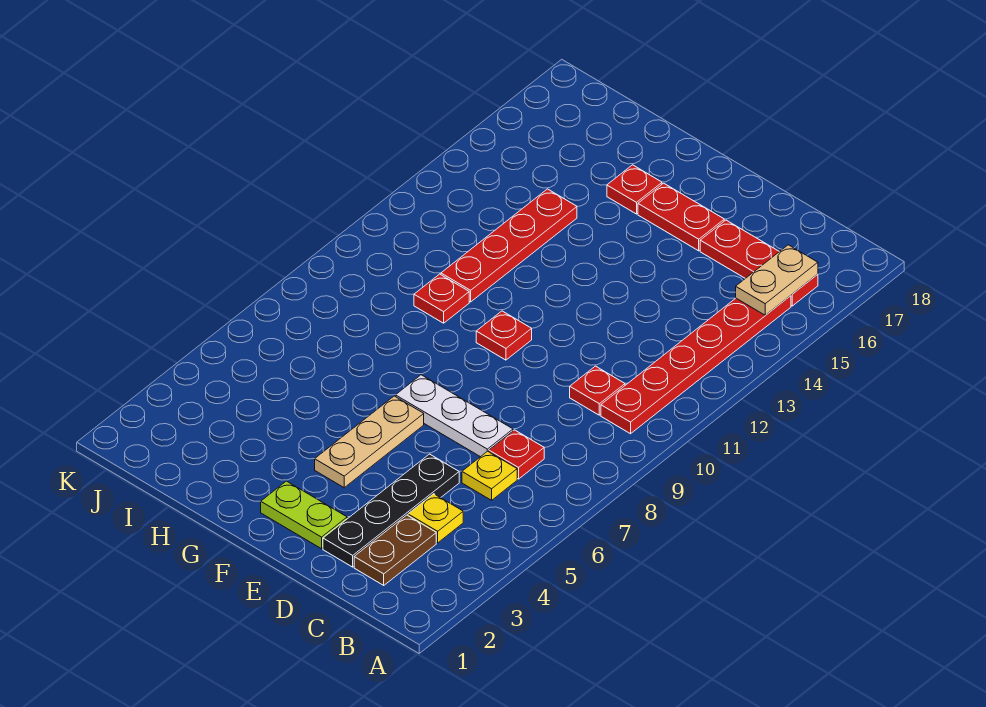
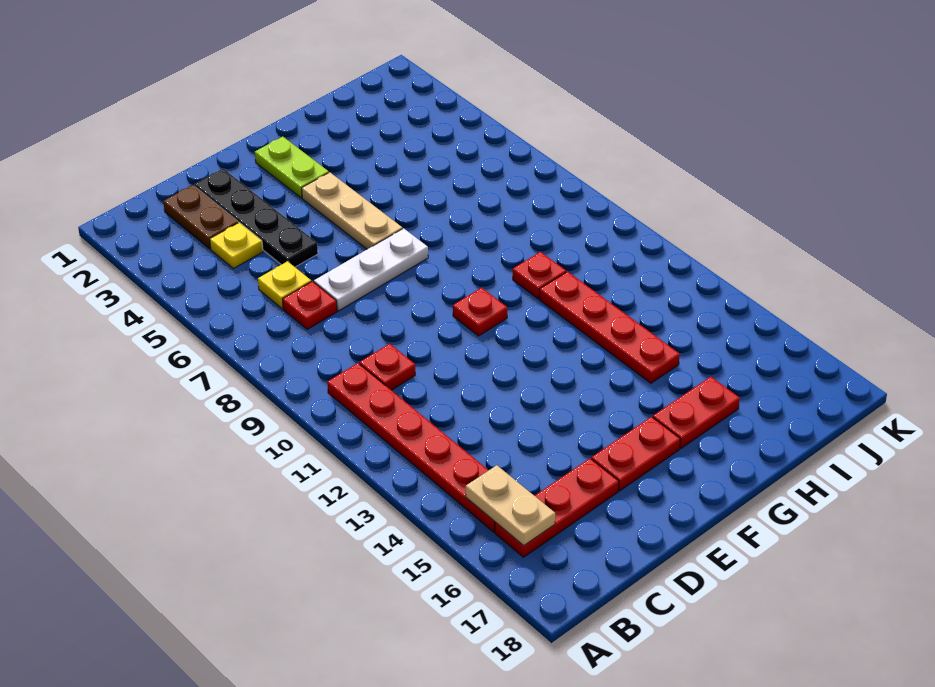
lime 1x2 plate [261,481,347,549] -> lime 1x2 plate turned to [255,137,329,198]
red 1x1 plate [607,165,662,214] -> red 1x2 plate [653,377,740,449]

